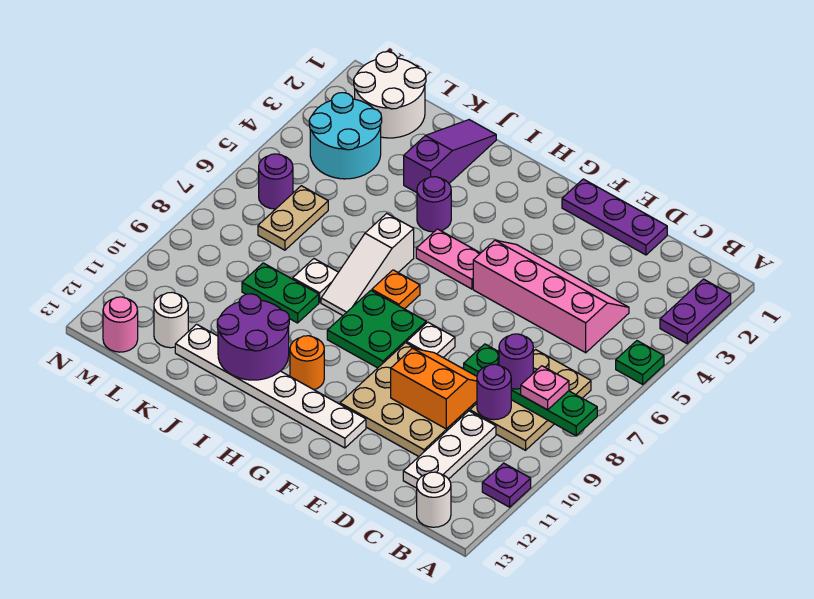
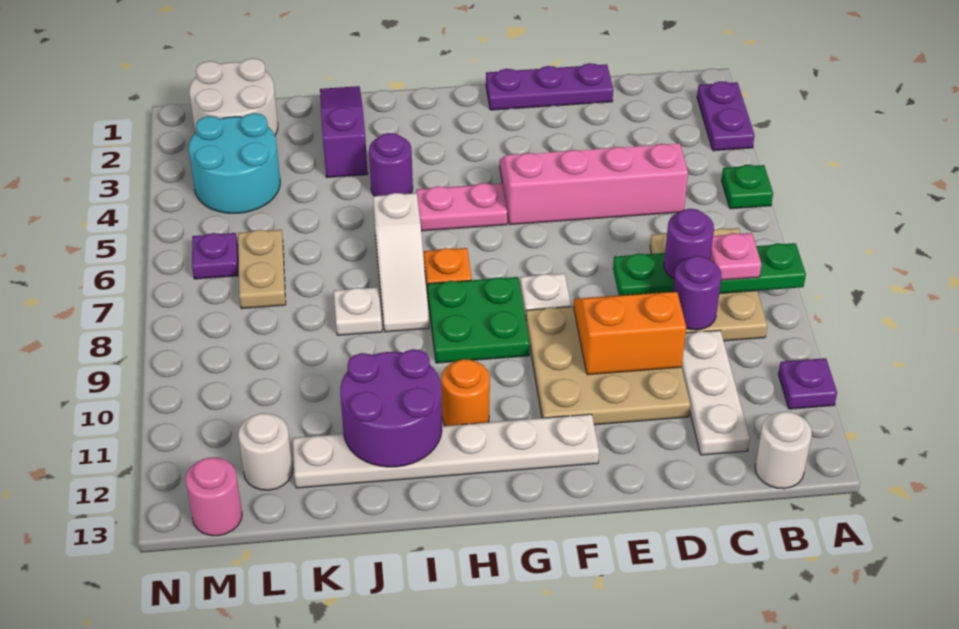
green 1x2 plate [242,263,319,323] -> none
purple 1x1 round brick [259,154,293,209] -> purple 1x1 plate [192,233,238,279]

